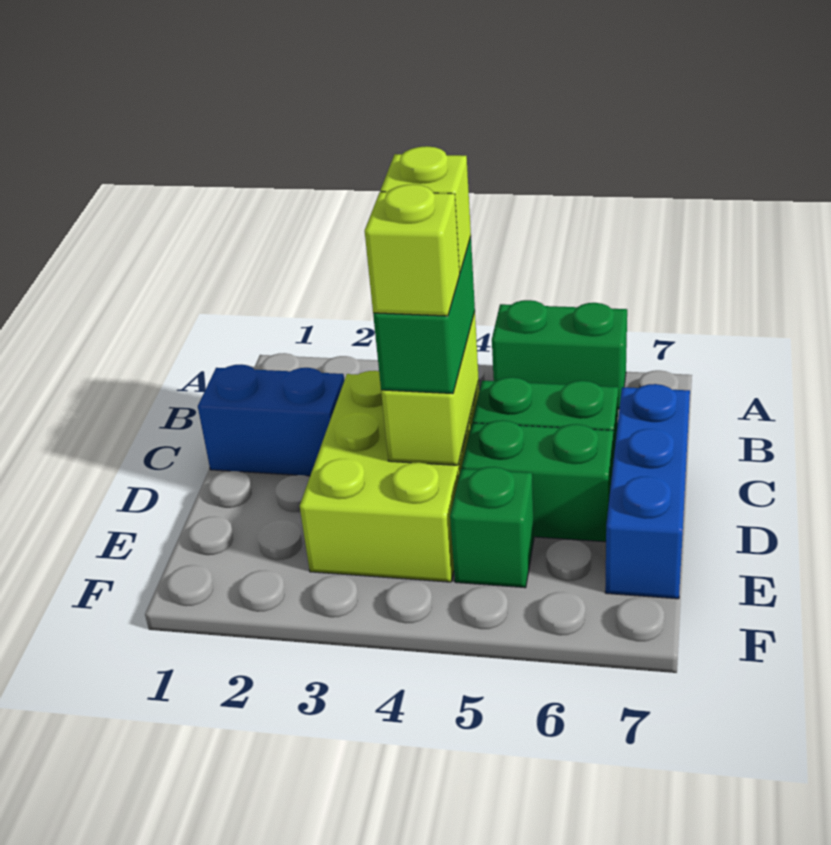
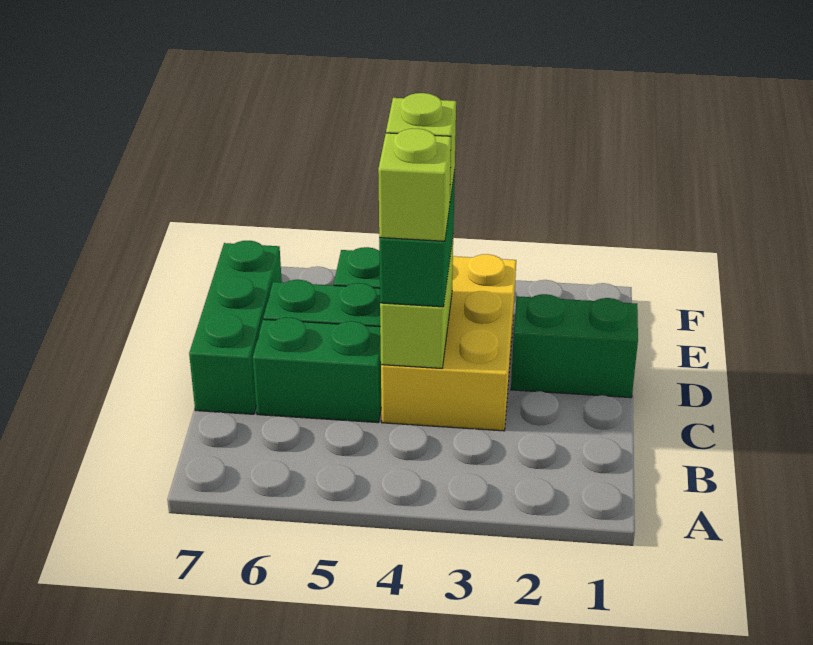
green 1x2 brick [492,300,627,409] -> green 1x2 brick moved to [511,294,638,398]
blue 1x2 brick [198,364,344,476] -> none
lime 2x3 brick [300,371,479,582] -> yellow 2x3 brick [381,254,516,431]
blue 1x3 brick [605,384,690,599] -> green 1x3 brick [189,241,282,414]

